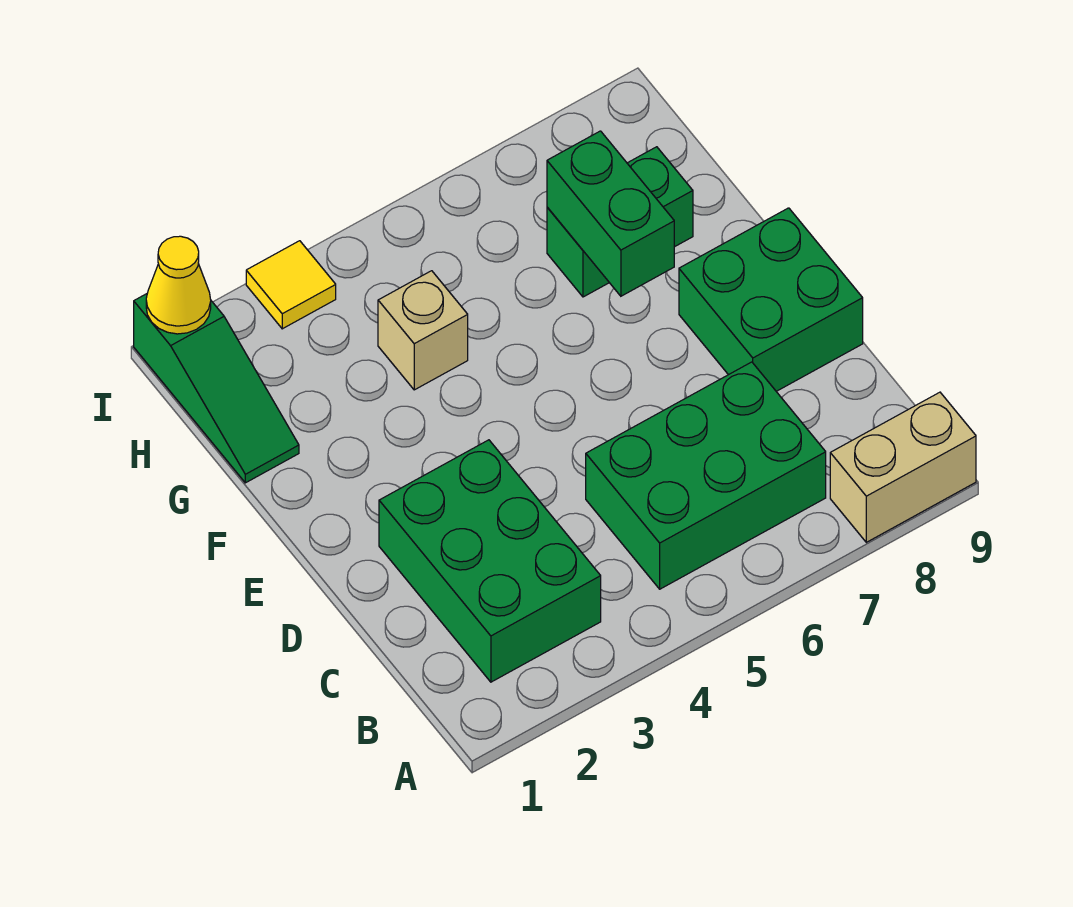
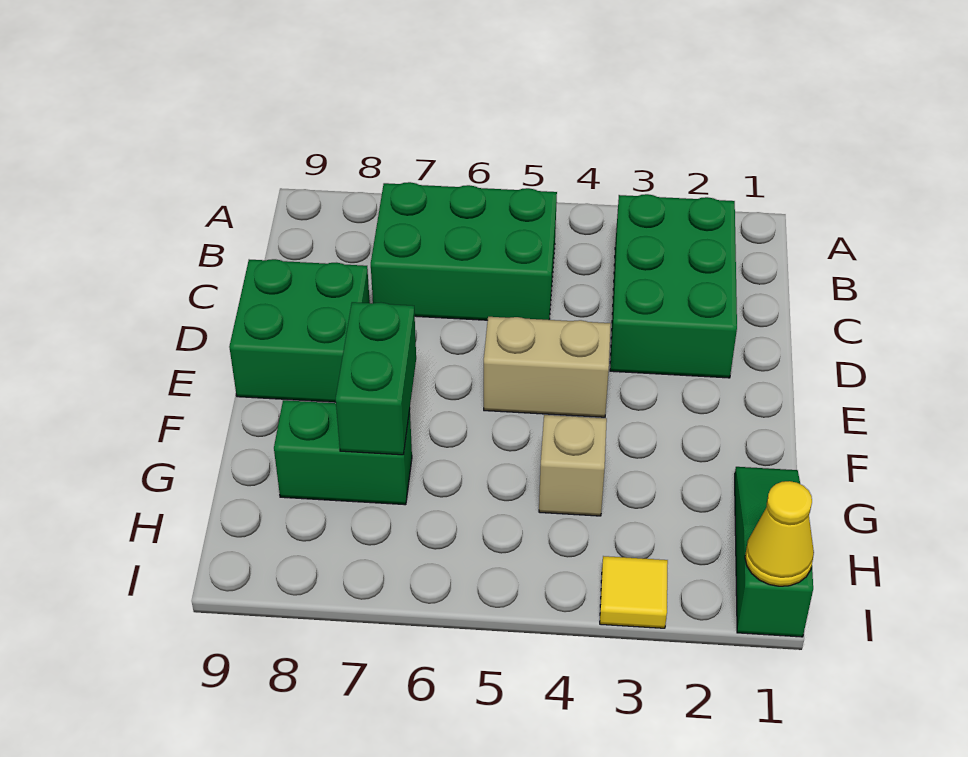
tan 1x2 brick [830,392,976,542] -> tan 1x2 brick moved to [484,317,611,417]

